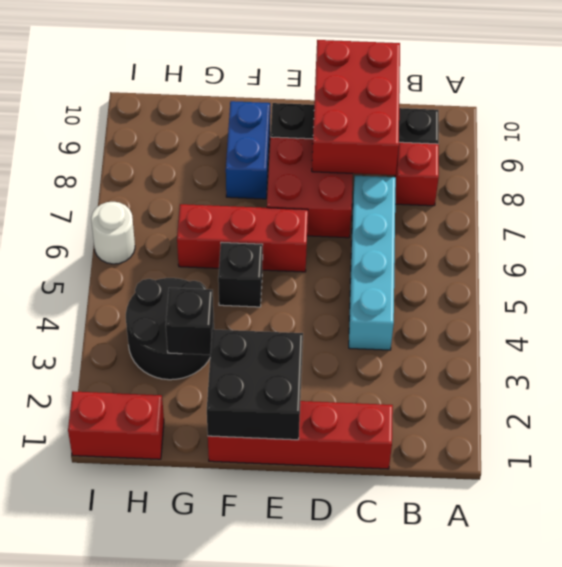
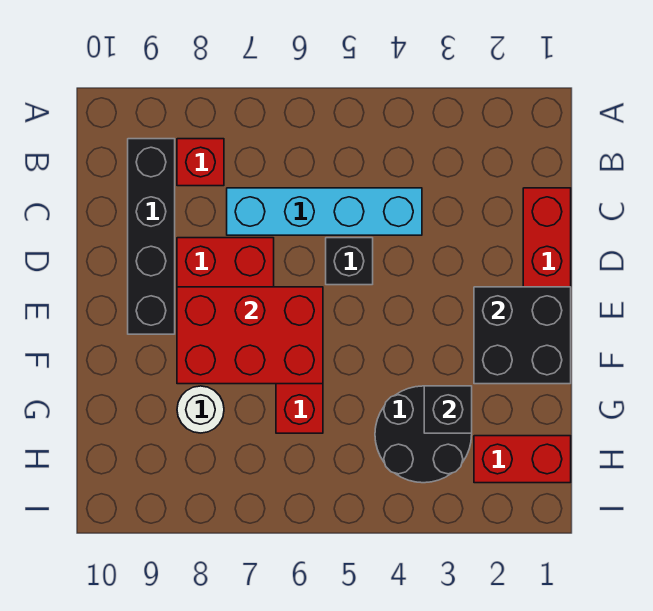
red 2x3 brick [312,40,400,175] -> red 2x3 brick moved to [177,287,323,384]
black 1x1 brick [218,242,263,307] -> black 1x1 brick moved to [326,238,373,285]
blue 1x2 brick [226,101,270,199] -> none
red 1x2 brick [68,391,164,459] -> red 1x2 brick turned to [474,436,571,483]
white 1x1 round brick [91,202,135,264] -> white 1x1 round brick moved to [177,386,224,433]

